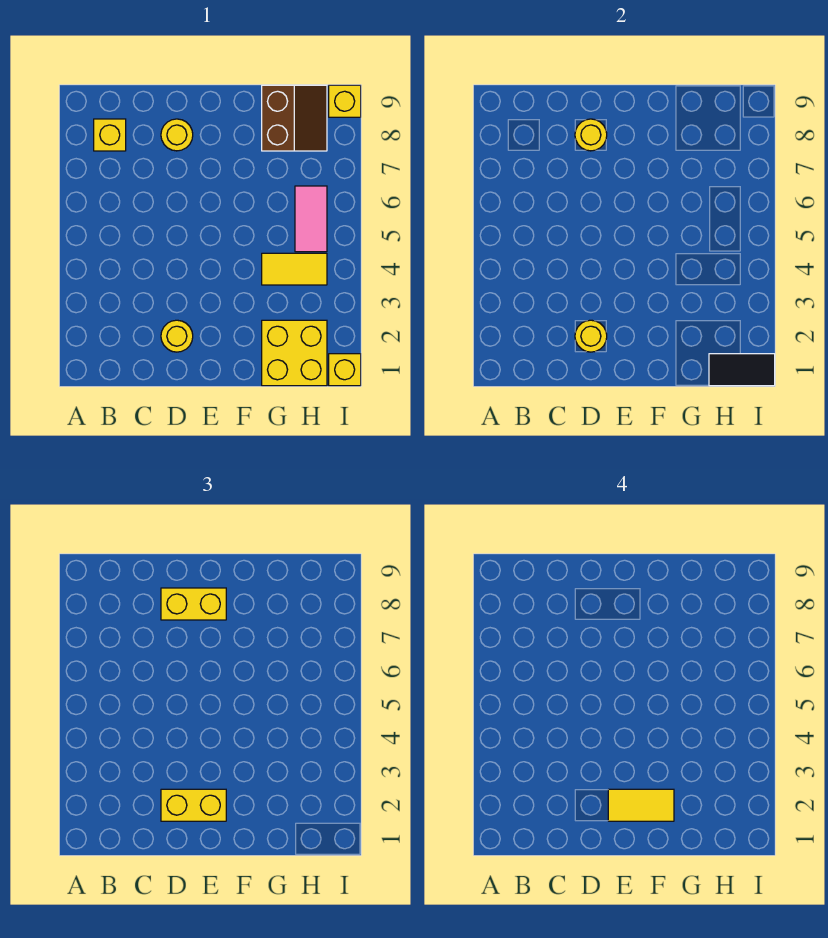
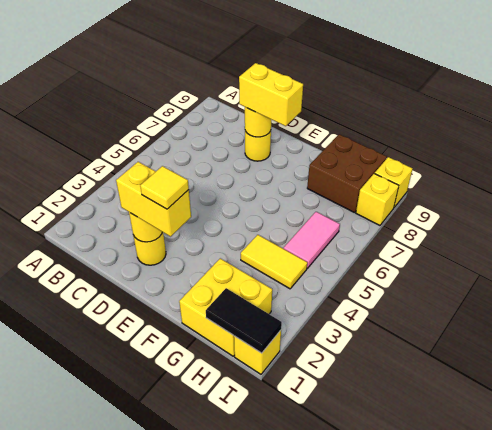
yellow 1x1 brick [94,119,126,151] -> yellow 1x1 brick moved to [356,173,399,225]
yellow 1x2 tile [608,789,674,821] -> yellow 1x1 tile [140,166,189,209]
brown 2x2 slope [262,85,327,151] -> brown 2x2 brick [307,134,387,213]

